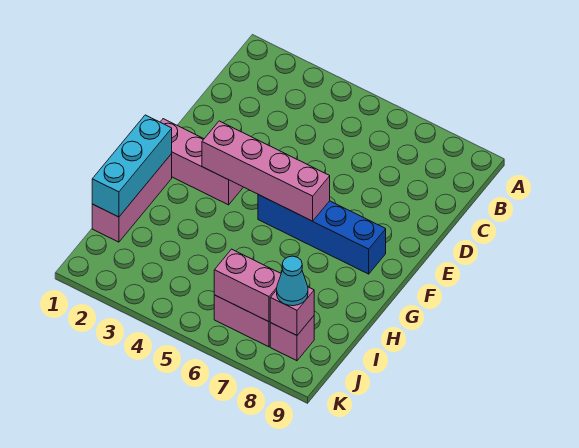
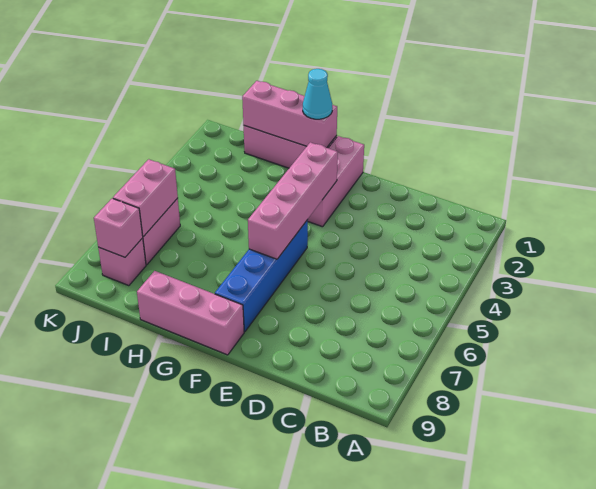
none -> pink 1x3 brick [137,271,244,355]
cyan 1x3 brick [92,115,172,217] -> pink 1x3 brick [242,81,337,148]
cyan 1x1 cone [277,256,308,306] -> cyan 1x1 cone moved to [303,69,332,119]

